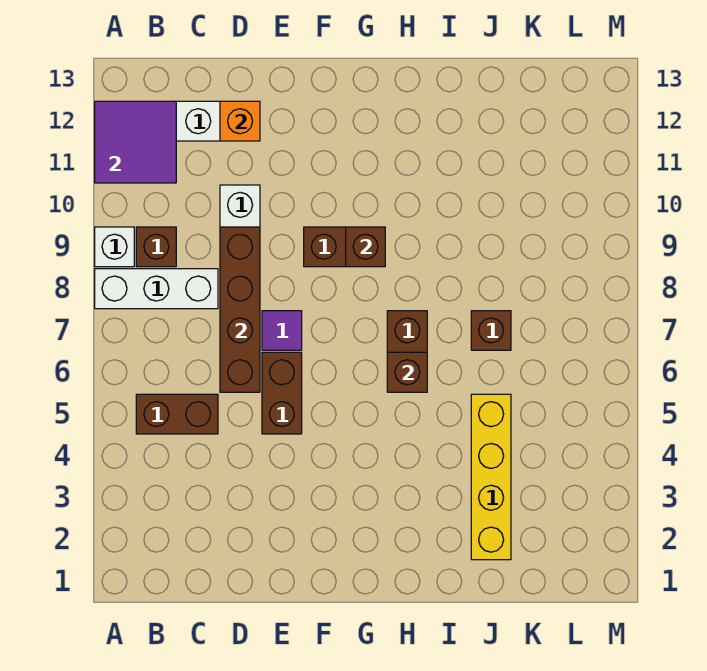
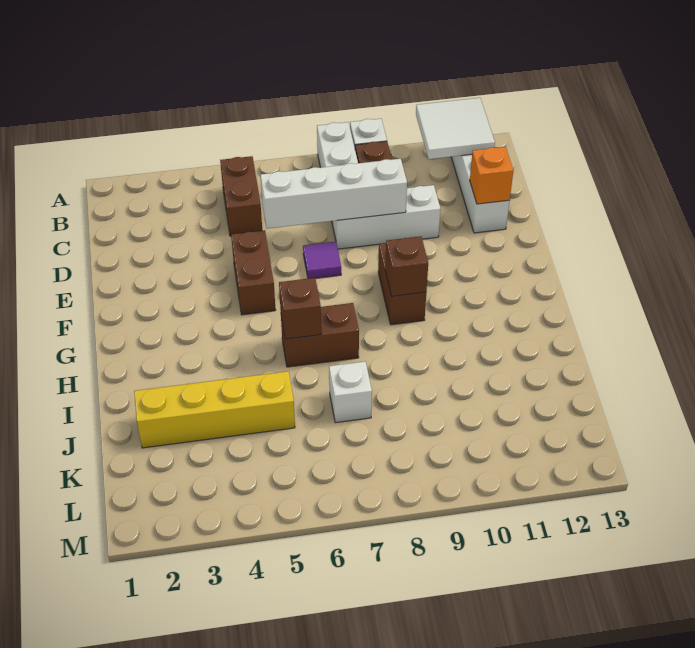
purple 2x2 tile [95,101,176,183] -> white 2x2 tile [416,98,495,159]
brown 1x4 brick [220,227,260,392] -> white 1x4 brick [261,159,407,229]
brown 1x2 brick [262,352,302,434] -> brown 1x2 brick turned to [231,230,276,315]
brown 1x1 brick [471,311,511,350] -> white 1x1 brick [329,362,372,423]

